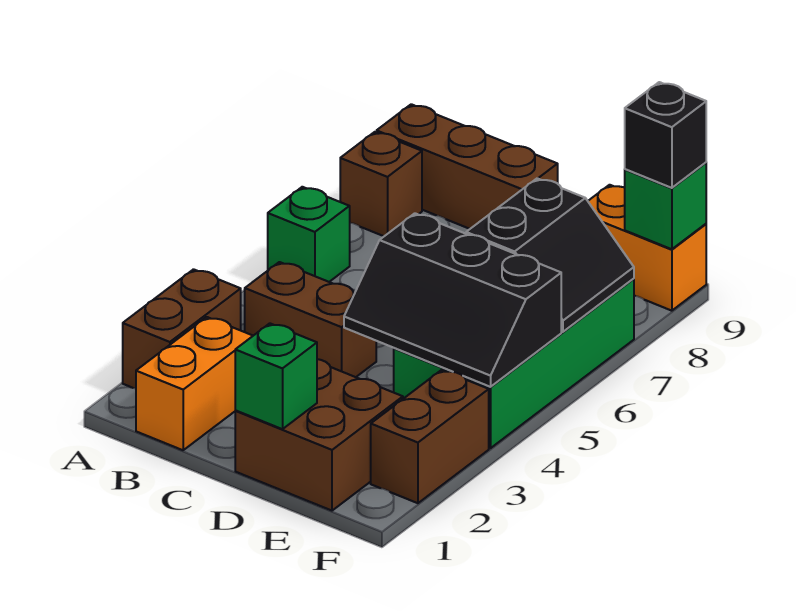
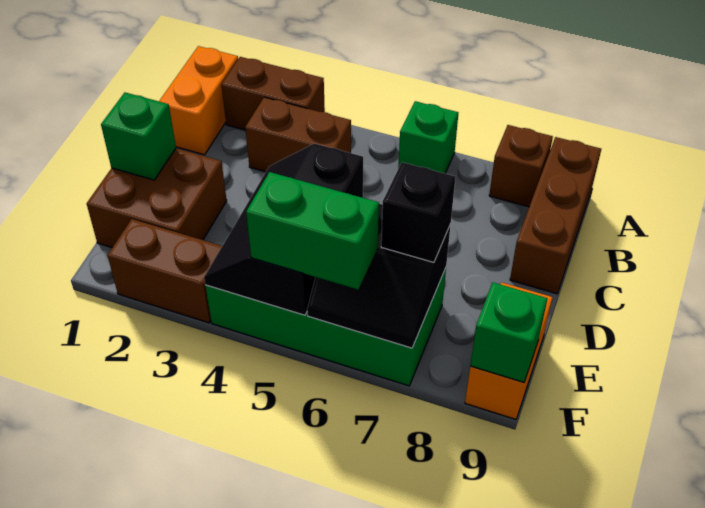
orange 1x2 brick [136,317,253,450] -> orange 1x2 brick turned to [159,46,238,155]
brown 1x2 brick [245,262,376,377] -> brown 1x2 brick turned to [245,97,351,172]
none -> green 1x2 brick [246,172,379,290]
black 1x1 brick [625,82,706,188] -> black 1x1 brick moved to [381,162,455,262]

